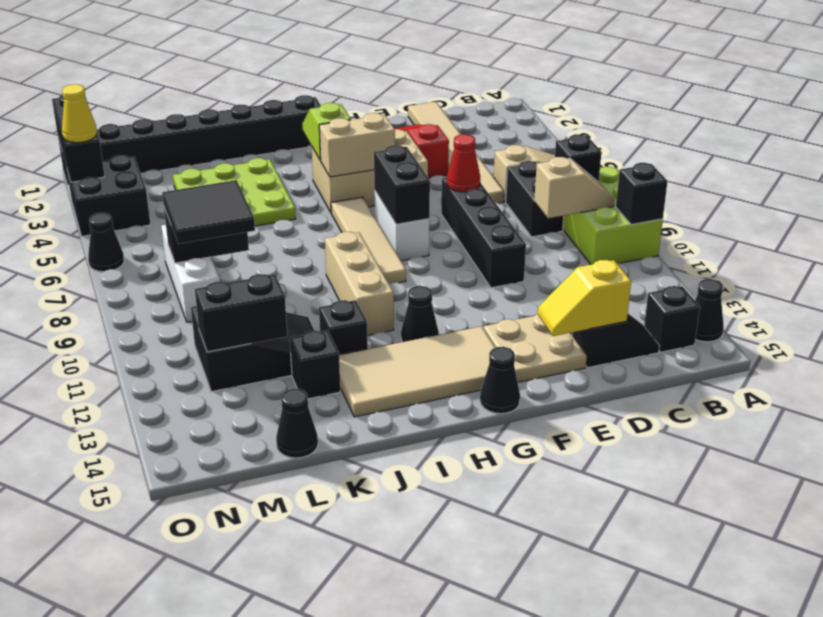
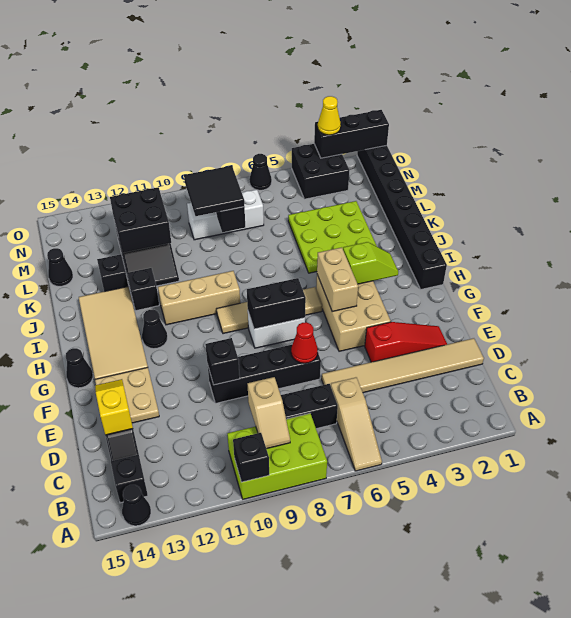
black 1x1 brick [555,135,601,182] -> black 1x1 brick moved to [205,338,240,385]
black 1x2 brick [195,274,287,352] -> black 2x2 brick [110,187,171,253]

